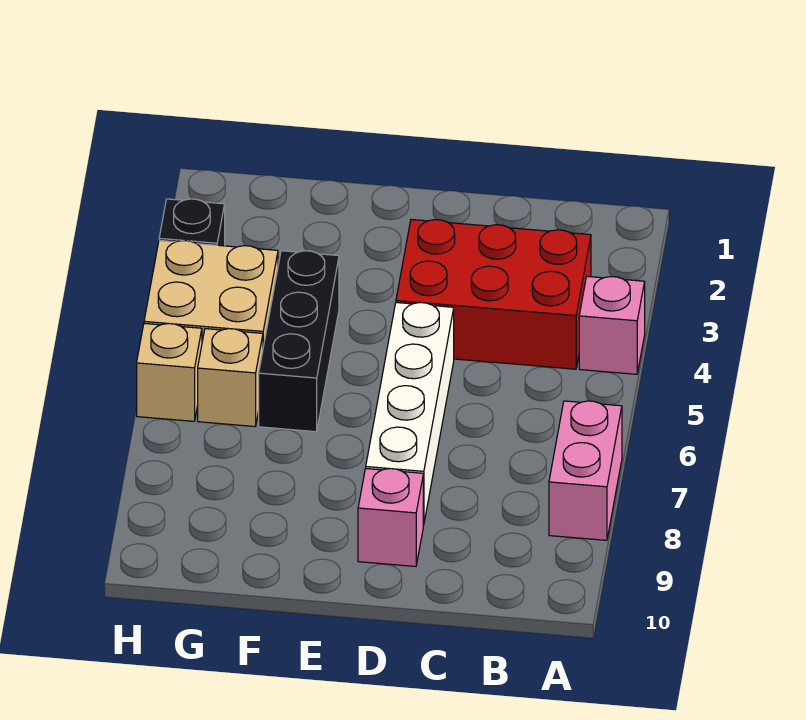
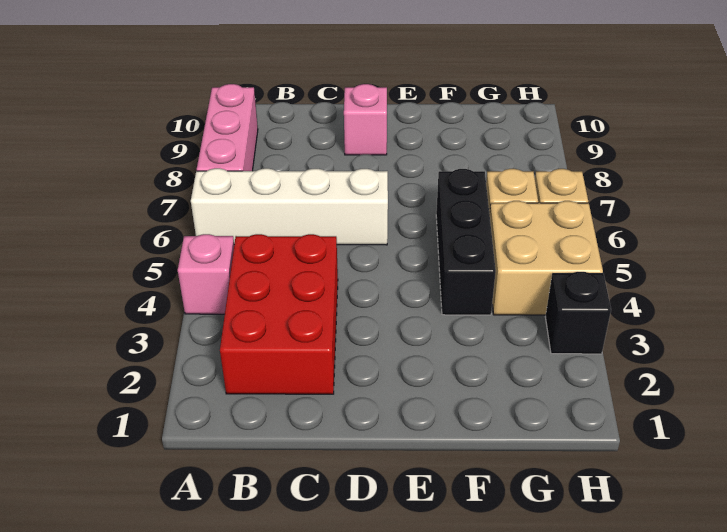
pink 1x2 brick [549,401,622,540] -> pink 1x3 brick [197,84,258,171]
red 2x3 brick [396,220,591,369] -> red 2x3 brick turned to [220,234,338,394]
white 1x4 brick [366,303,454,525] -> white 1x4 brick turned to [191,168,388,245]

